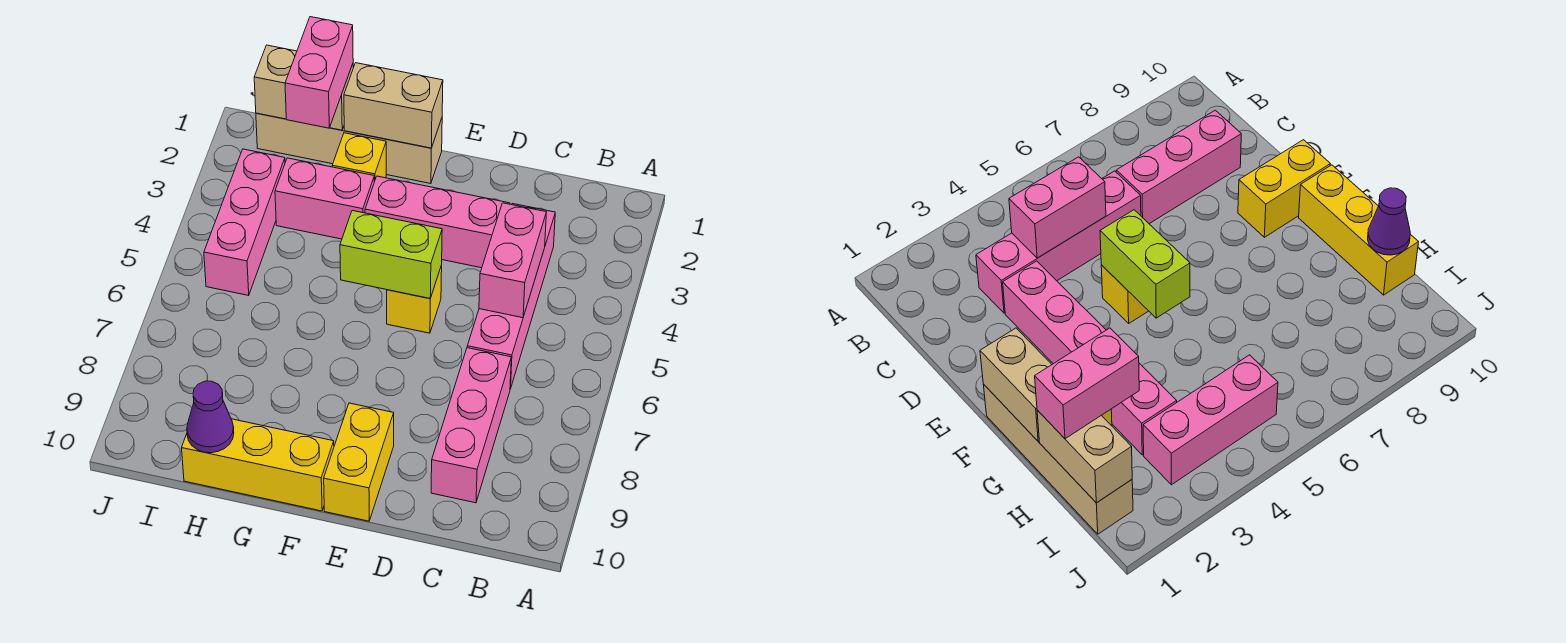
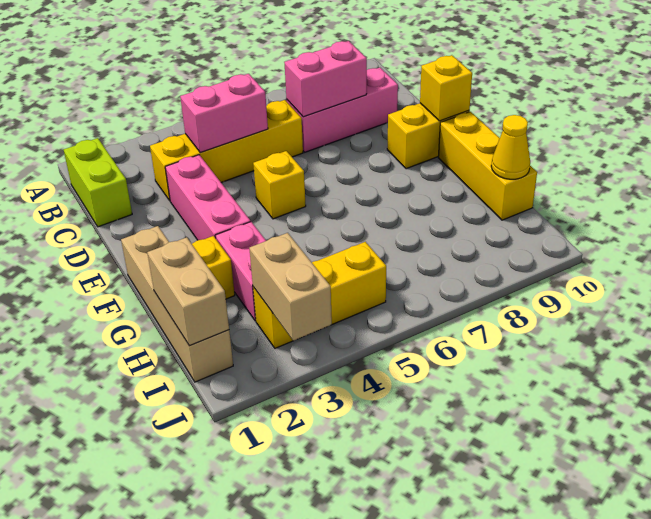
pink 1x4 brick [467,204,555,389] -> yellow 1x4 brick [150,100,303,201]
lime 1x2 brick [340,211,442,298] -> lime 1x2 brick moved to [64,138,132,227]
none -> yellow 1x1 brick [420,55,472,121]
tan 1x2 brick [344,63,443,148] -> tan 1x2 brick moved to [249,233,332,341]
pink 1x2 brick [285,17,353,128] -> pink 1x2 brick moved to [284,41,367,117]
purple 1x1 cone [187,381,234,453] -> yellow 1x1 cone [491,115,530,179]
pink 1x3 brick [204,149,285,295] -> yellow 1x3 brick [253,242,386,348]

